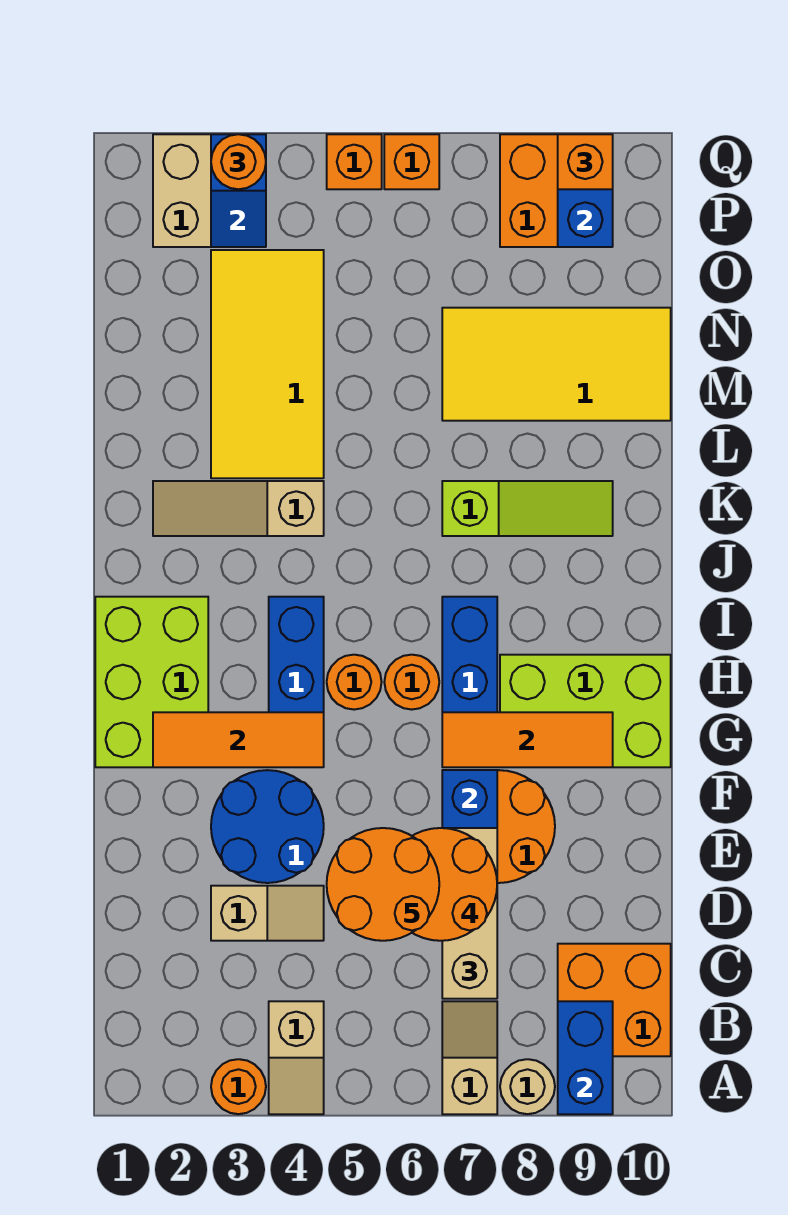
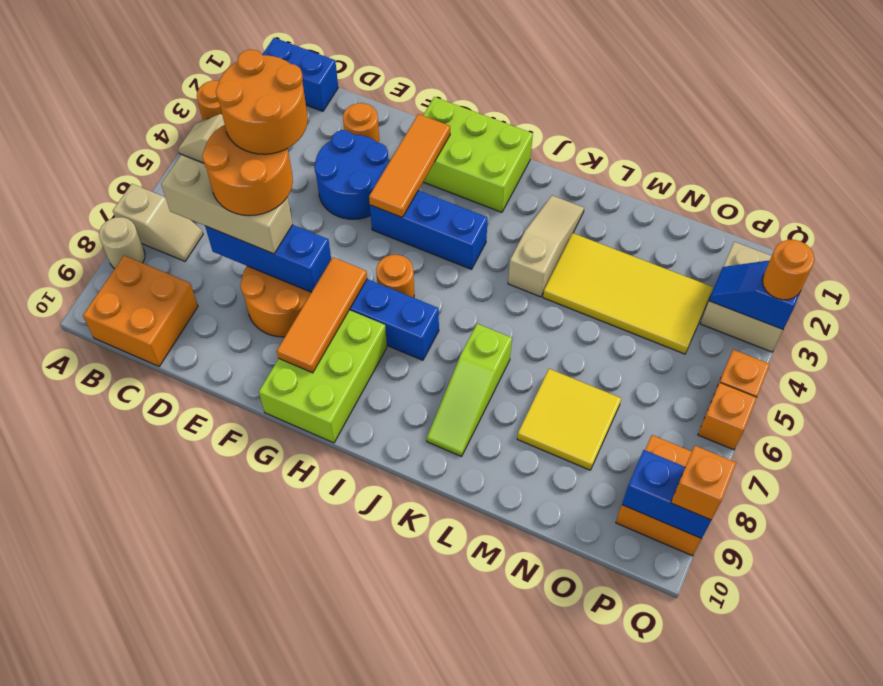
blue 1x2 brick [558,1001,613,1114] -> blue 1x2 brick moved to [262,38,338,111]
tan 1x2 slope [211,886,324,941] -> none
orange 1x1 round brick [327,655,382,710] -> orange 1x1 round brick moved to [343,103,379,143]
yellow 2x4 tile [442,308,671,421] -> yellow 2x2 tile [517,369,621,470]

